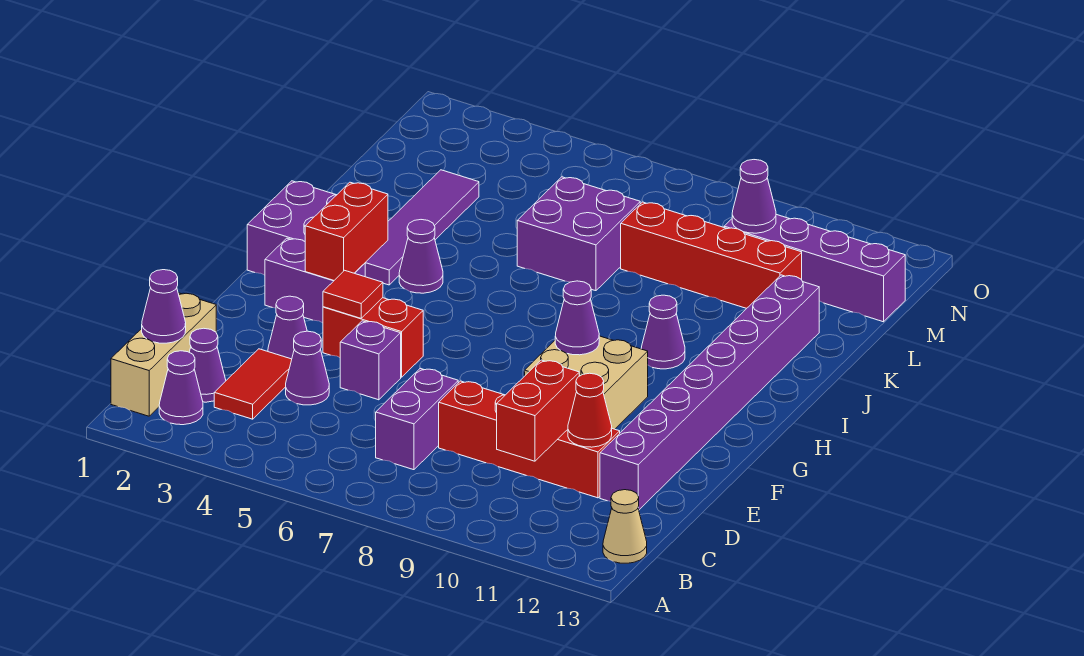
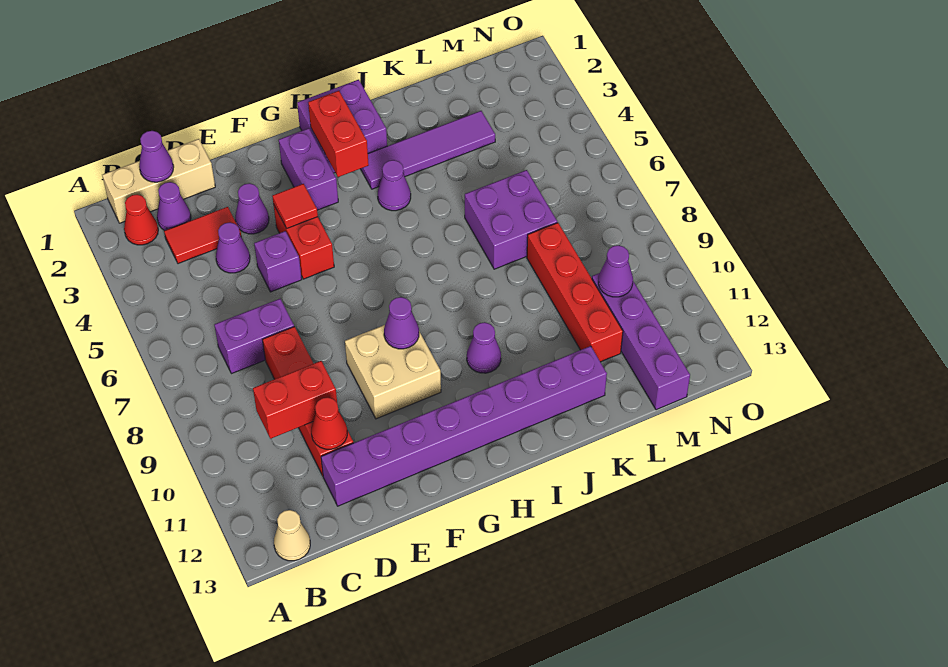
purple 1x1 cone [159,351,203,425] -> red 1x1 cone [124,194,158,245]
red 1x2 brick [305,182,388,280] -> red 1x2 brick turned to [308,91,369,177]

